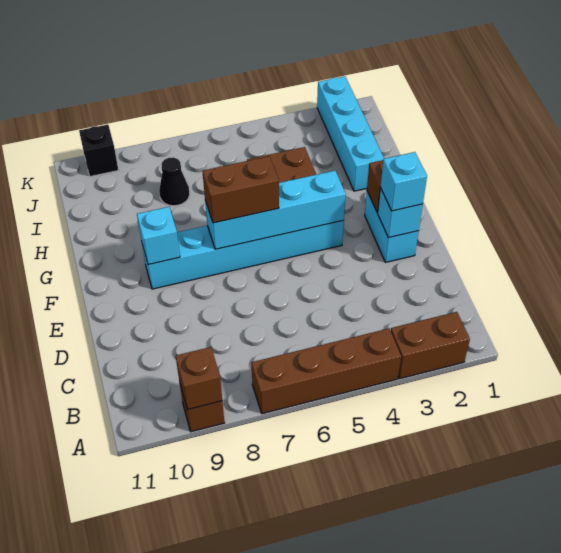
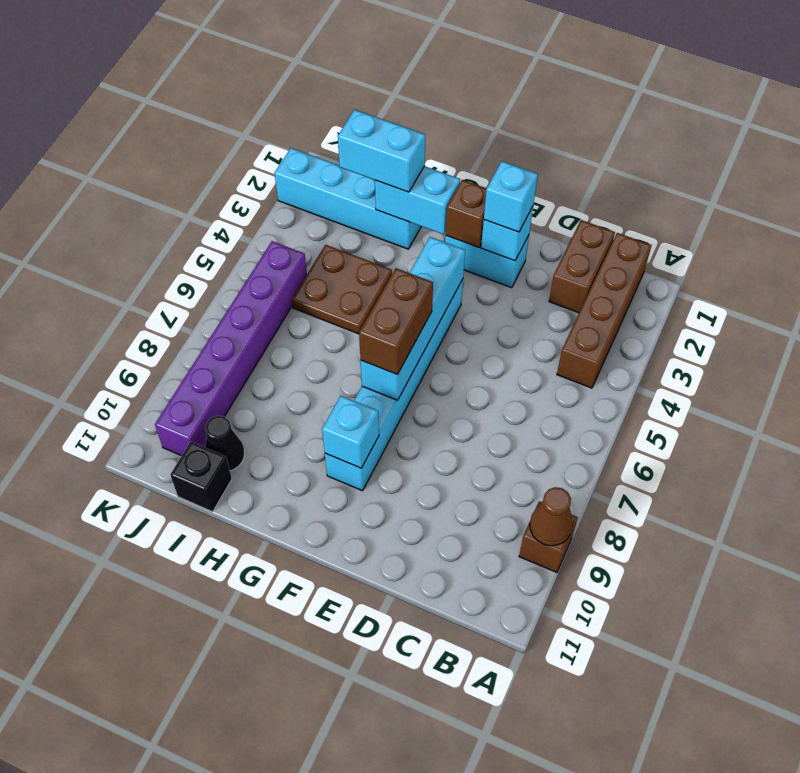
brown 1x2 brick [391,312,470,379] -> brown 1x2 brick moved to [549,220,615,313]
brown 1x4 brick [251,329,401,414] -> brown 1x4 brick moved to [557,233,652,388]
brown 1x1 brick [176,347,222,410] -> brown 1x1 cone [530,487,573,546]
none -> cyan 1x2 brick [375,166,460,235]
none -> cyan 1x2 brick [338,110,425,192]
black 1x1 cone [159,157,190,206] -> black 1x1 cone moved to [205,416,244,471]
none -> purple 1x6 brick [155,241,307,456]
black 1x1 brick [79,124,118,176] -> black 1x1 brick moved to [170,442,232,512]

